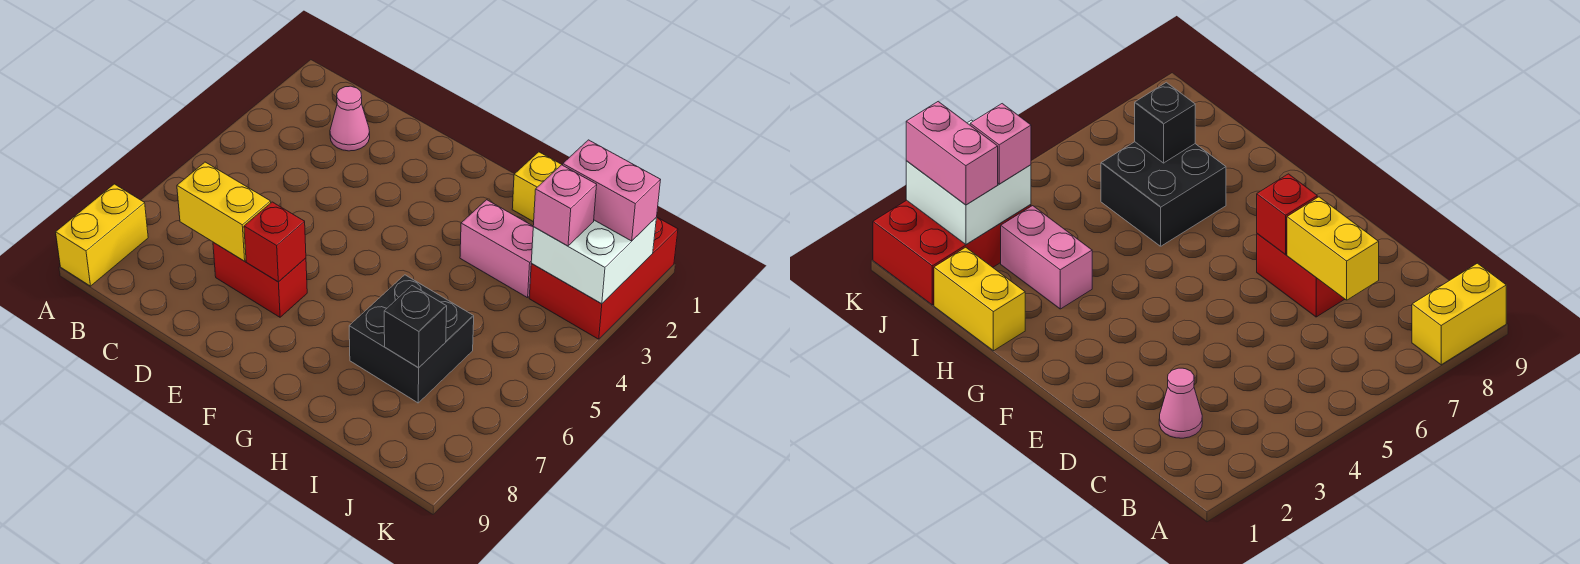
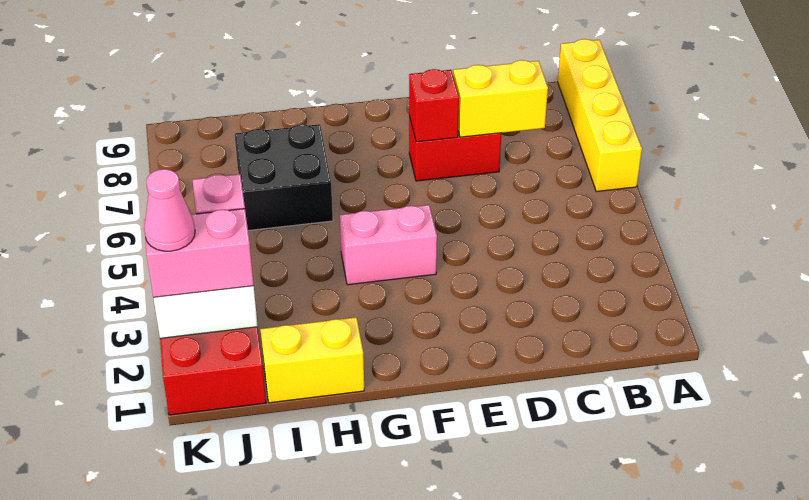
yellow 1x2 brick [56,184,148,286] -> yellow 1x4 brick [558,39,642,192]
pink 1x1 cone [330,86,370,151] -> pink 1x1 cone moved to [144,169,195,251]
pink 1x2 brick [460,200,533,298] -> pink 1x2 brick moved to [340,205,437,285]
black 1x1 brick [384,286,447,368] -> none

